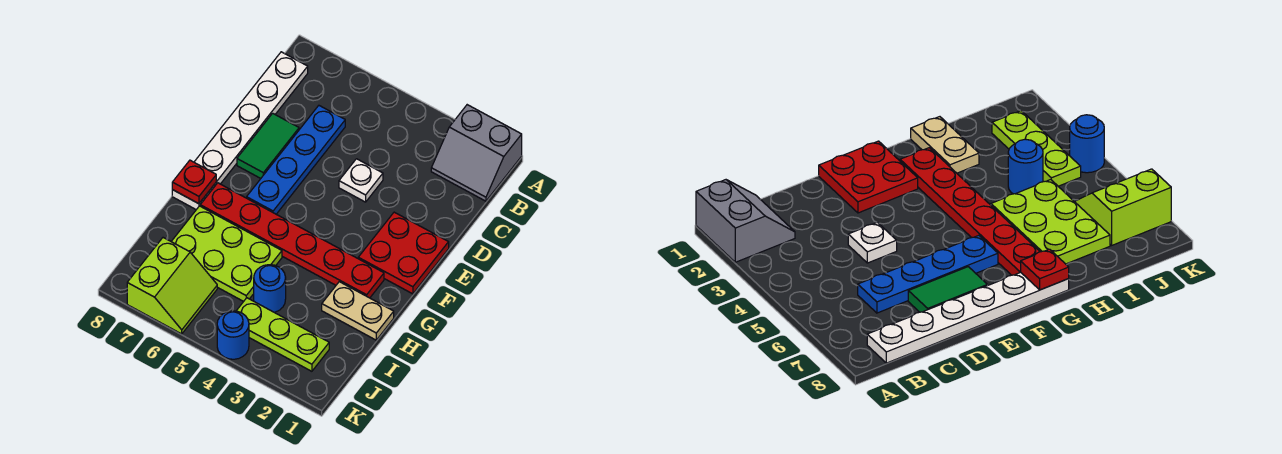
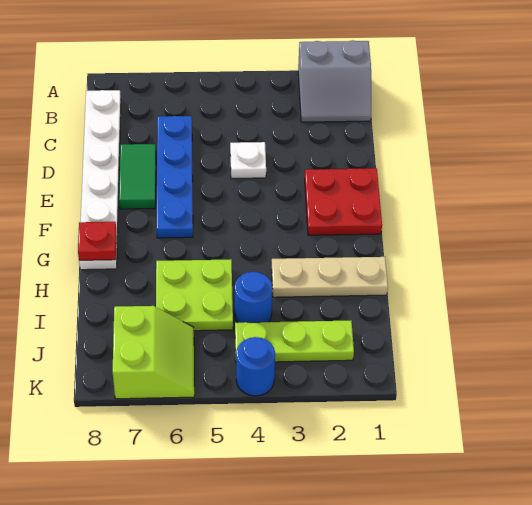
red 1x6 plate [200,183,384,298] -> none
tan 1x2 plate [322,282,394,340] -> tan 1x3 plate [272,257,388,297]
lime 2x3 plate [171,206,282,302] -> lime 2x2 plate [156,259,233,331]

